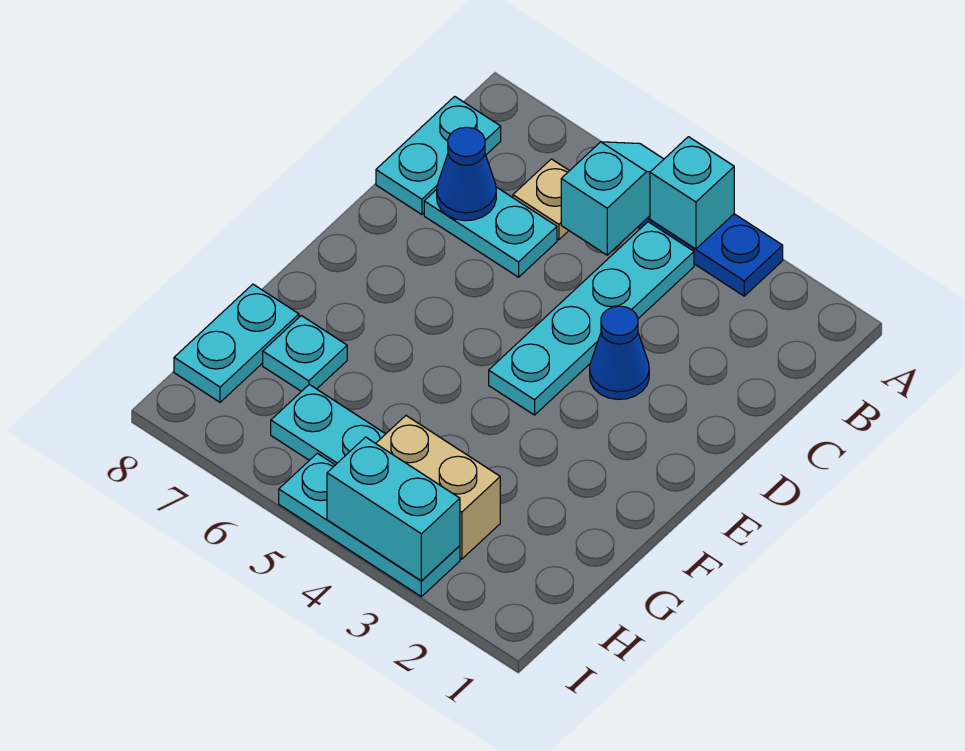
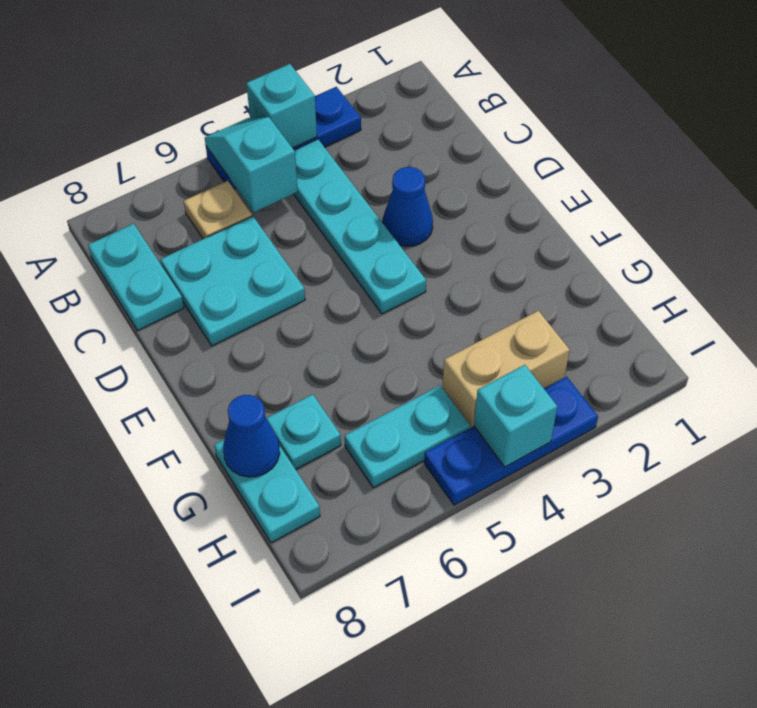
cyan 1x2 plate [424,187,557,277] -> cyan 2x2 plate [160,216,305,346]
blue 1x1 cone [437,127,496,221] -> blue 1x1 cone moved to [223,395,280,477]
cyan 1x3 plate [279,453,460,597] -> blue 1x3 plate [424,377,598,505]
cyan 1x2 brick [327,437,460,581] -> cyan 1x1 brick [474,365,557,467]

